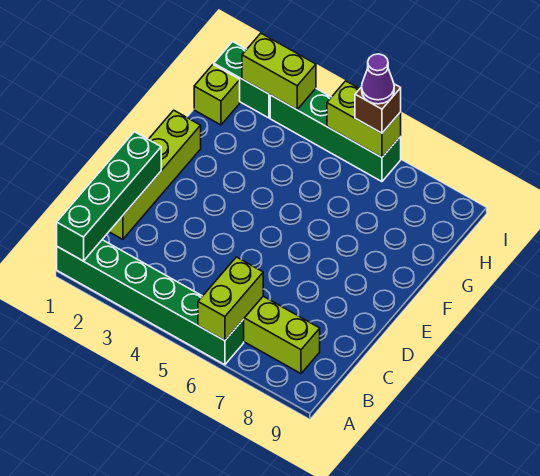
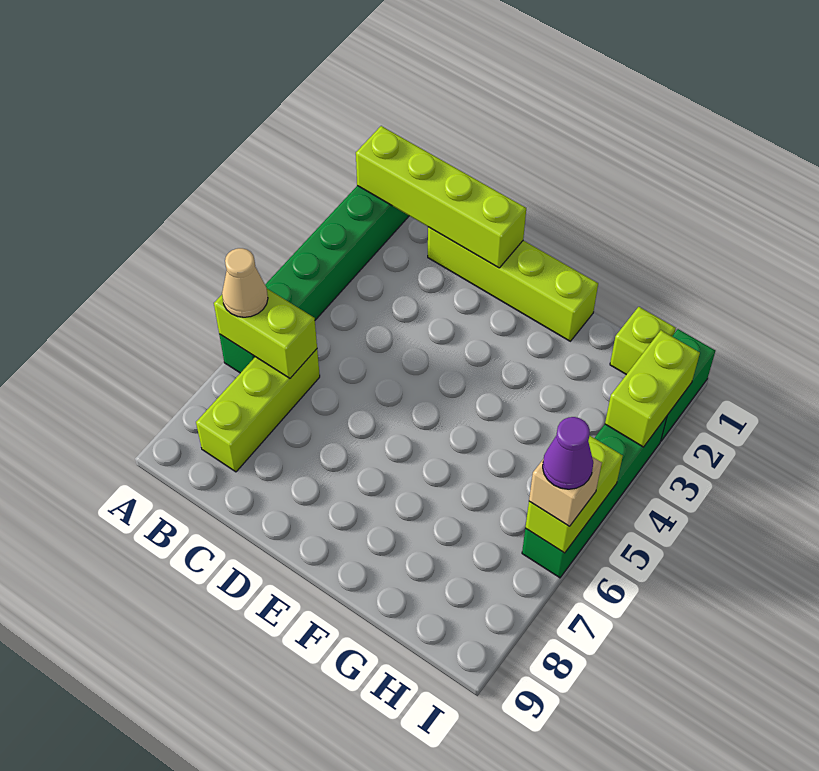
green 1x4 brick [57,132,161,261] -> lime 1x4 brick [356,126,526,268]
none -> tan 1x1 cone [222,248,268,317]
brown 1x1 brick [355,84,401,133] -> tan 1x1 brick [529,457,602,526]

